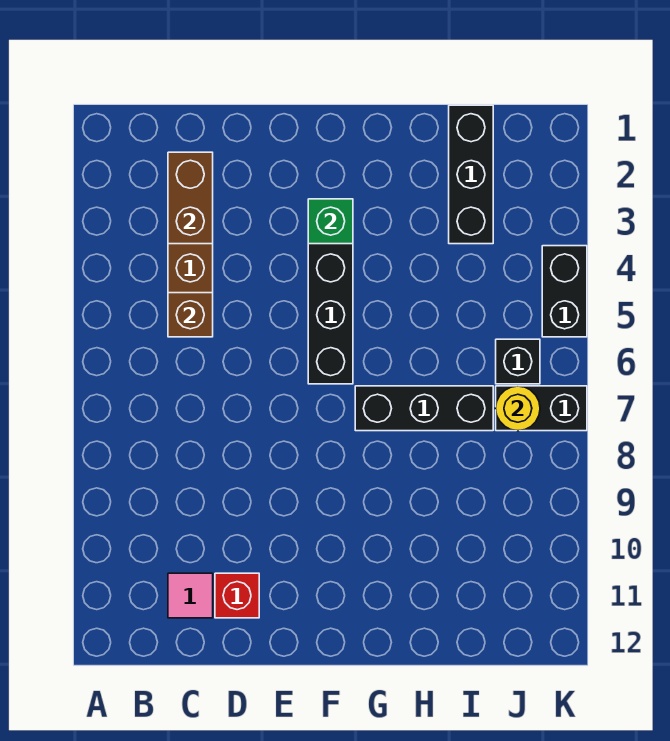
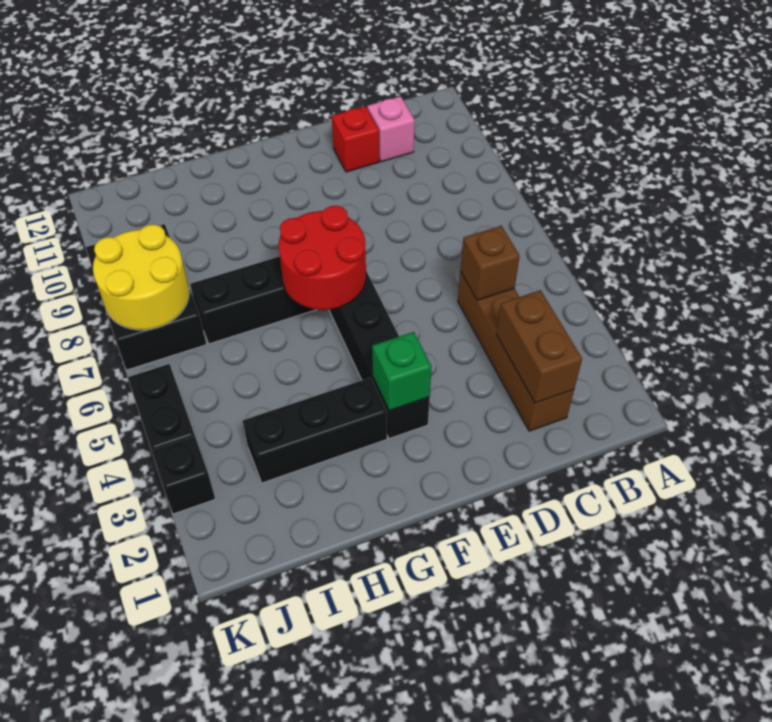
pink 1x1 tile [168,573,213,618] -> pink 1x1 brick [367,96,415,162]
none -> red 2x2 round brick [279,206,366,310]
black 1x3 brick [449,105,493,244] -> black 1x3 brick turned to [243,378,387,483]
black 1x1 brick [496,339,540,384] -> black 1x1 brick moved to [152,437,215,514]
black 1x2 brick [496,386,587,431] -> black 2x3 brick [86,224,207,370]
yellow 1x1 round brick [496,386,540,431] -> yellow 2x2 round brick [93,224,189,330]

